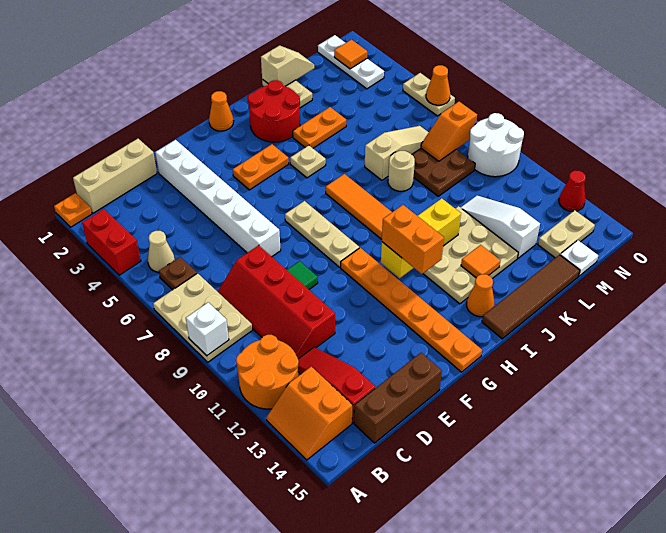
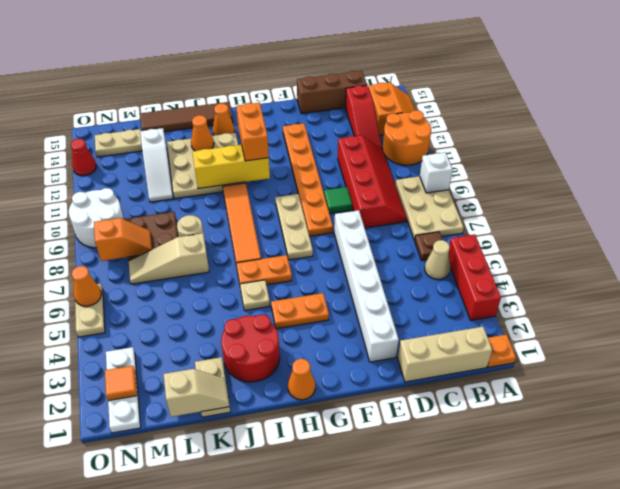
red 1x2 brick [82,209,141,275] -> red 1x3 brick [449,234,501,320]
orange 1x6 plate [341,248,482,372] -> orange 1x6 plate moved to [283,123,333,236]
orange 1x2 plate [293,107,346,148] -> orange 1x2 plate moved to [236,255,292,285]
orange 1x1 tile [461,245,500,278] -> orange 1x1 cone [191,115,214,151]
tan 1x2 slope [261,45,314,86] -> tan 1x2 slope turned to [164,369,230,417]
white 1x1 plate [560,240,598,276] -> none

